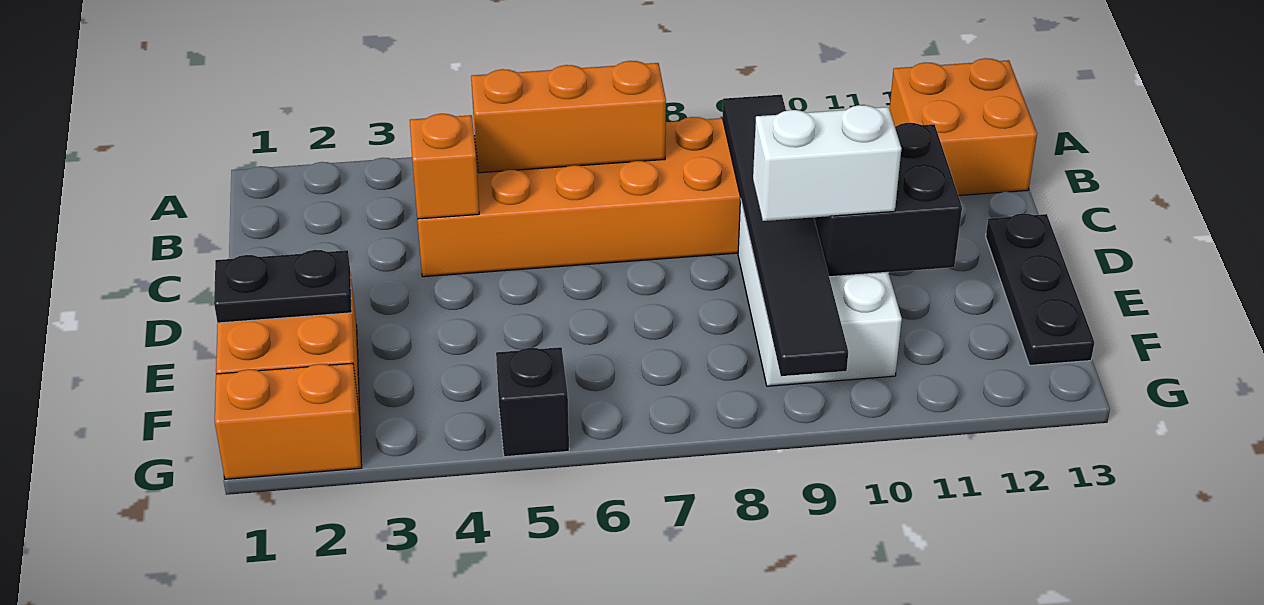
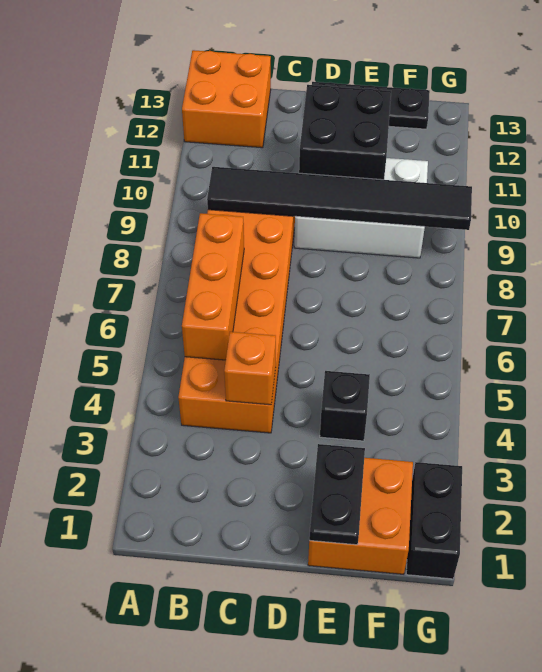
white 1x2 brick [753,105,901,221] -> none
orange 1x2 brick [215,363,362,479] -> black 1x2 brick [406,462,462,579]
black 1x1 brick [496,347,569,457] -> black 1x1 brick moved to [320,371,370,441]

